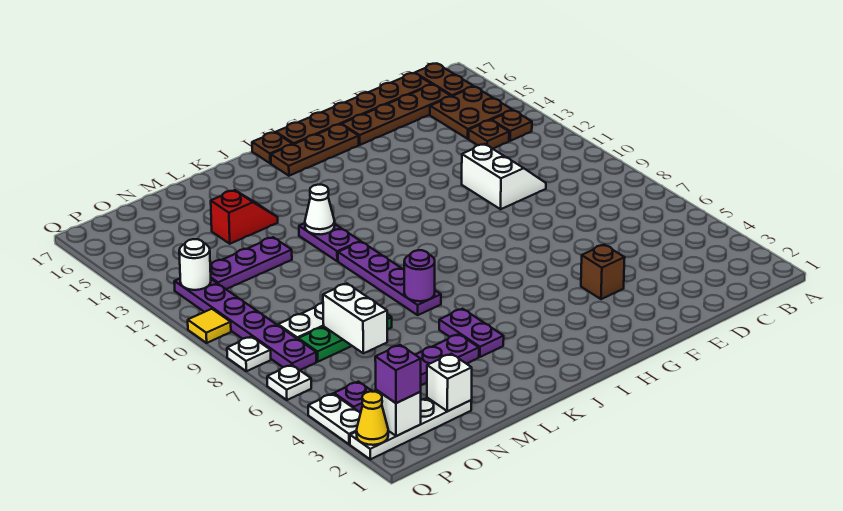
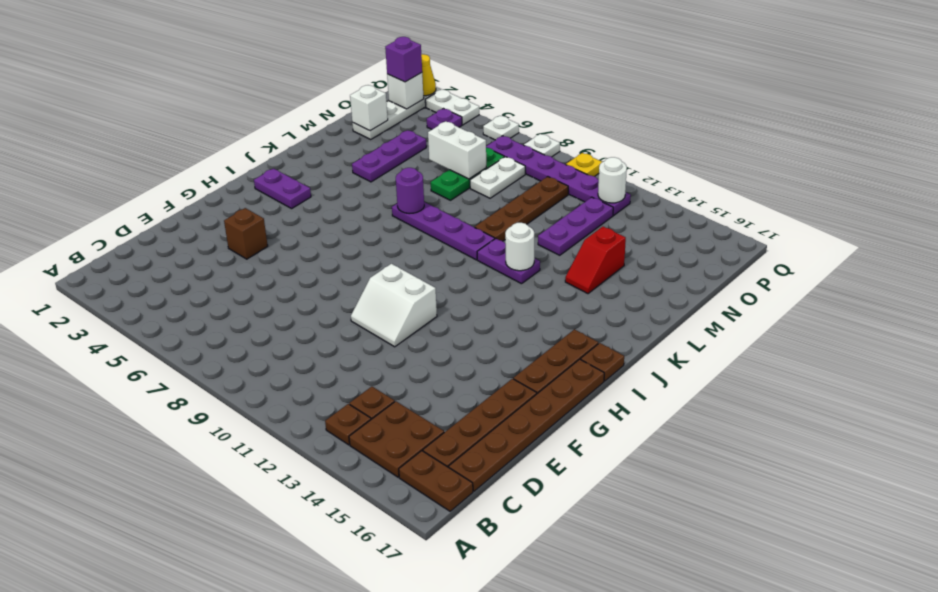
white 2x2 slope [462,144,546,209] -> white 2x2 slope moved to [351,264,437,347]
purple 1x2 plate [439,309,504,357] -> purple 1x2 plate moved to [254,168,311,209]
white 1x1 cone [305,185,335,235] -> white 1x1 round brick [505,223,534,271]
none -> brown 1x4 plate [475,177,568,241]
yellow 1x1 tile [188,309,231,343] -> yellow 1x1 plate [566,153,602,176]

